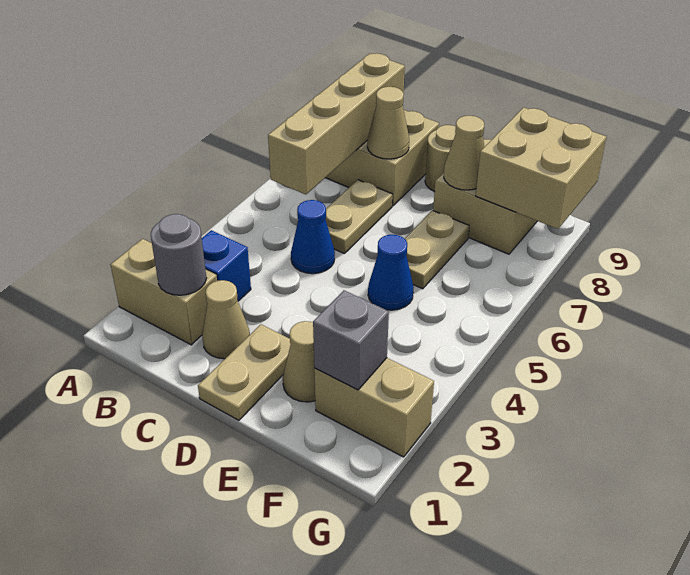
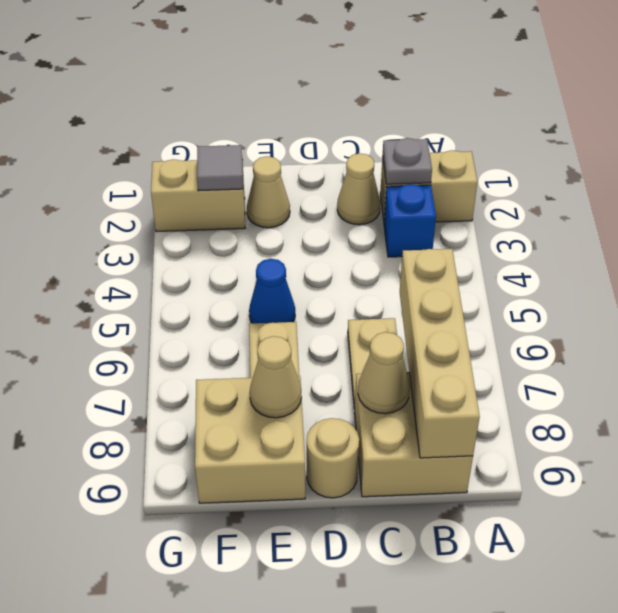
grey 1x1 round brick [151,214,206,295] -> grey 1x1 plate [383,138,432,184]
blue 1x1 cone [291,200,335,274] -> none
tan 1x2 plate [198,325,291,420] -> none
grey 1x1 brick [313,290,389,390] -> grey 1x1 tile [197,145,243,191]
tan 2x2 brick [476,107,606,229] -> none

